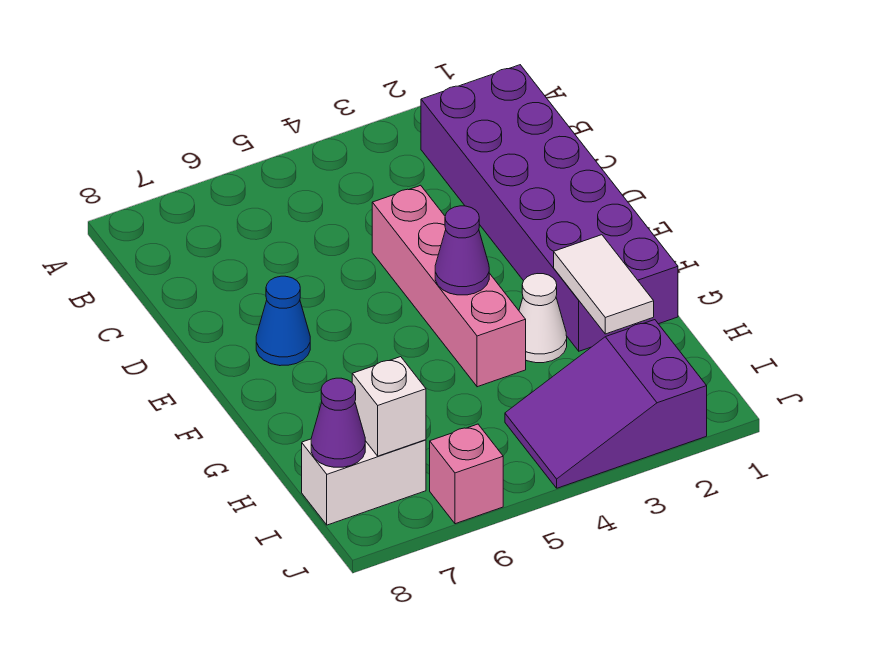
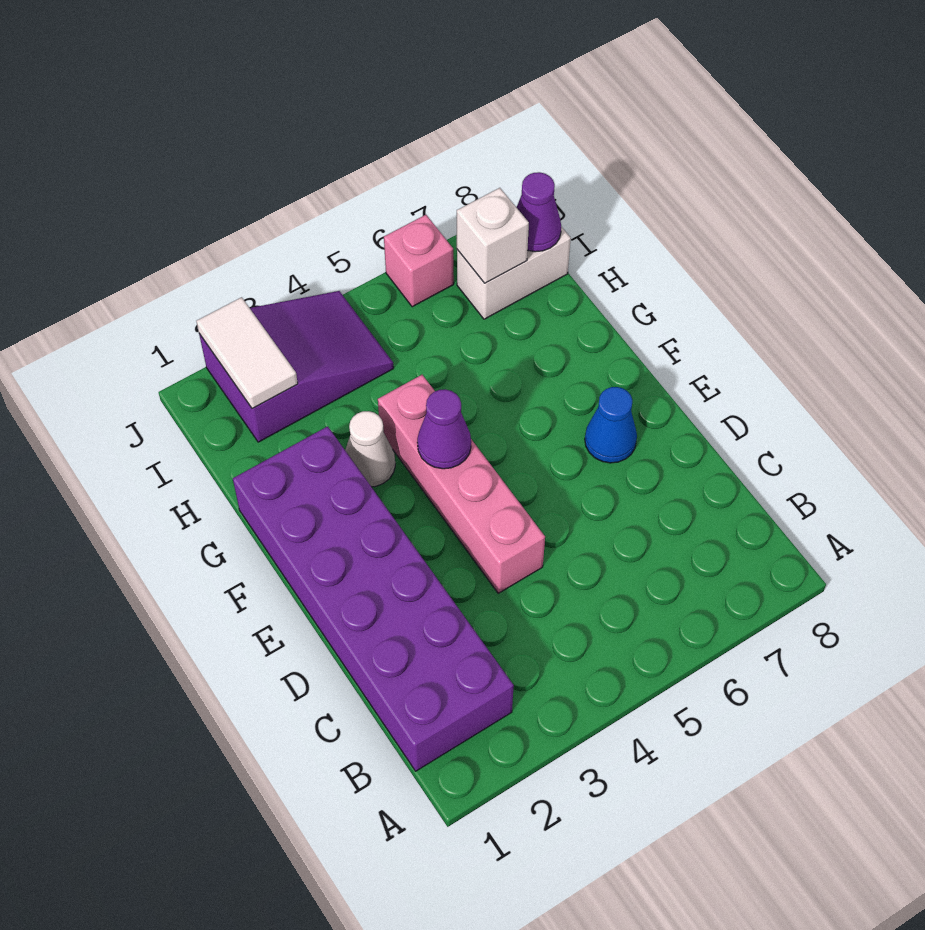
white 1x2 tile [554,235,654,334] -> white 1x2 tile moved to [196,297,298,408]

